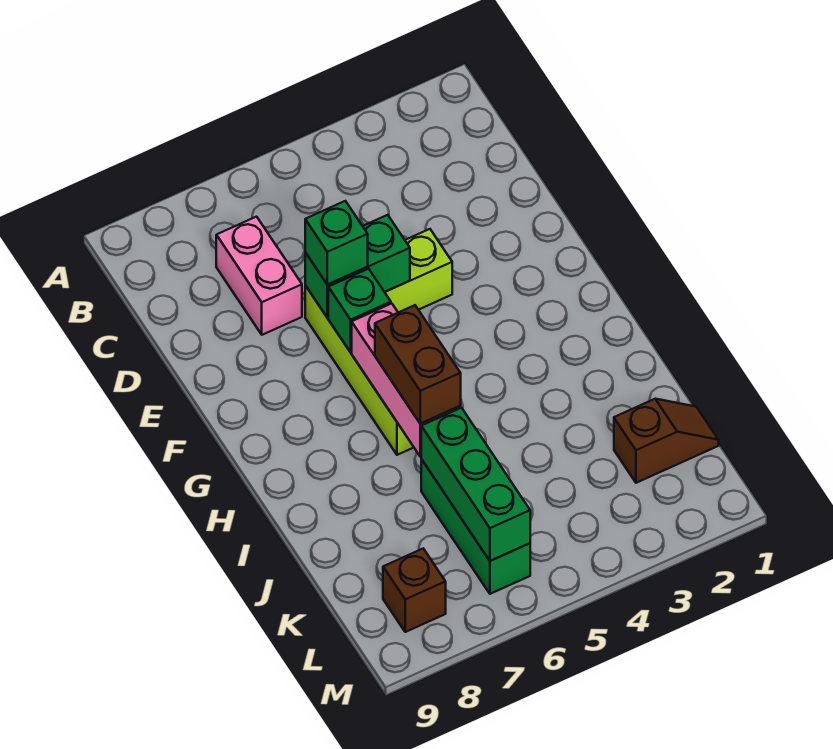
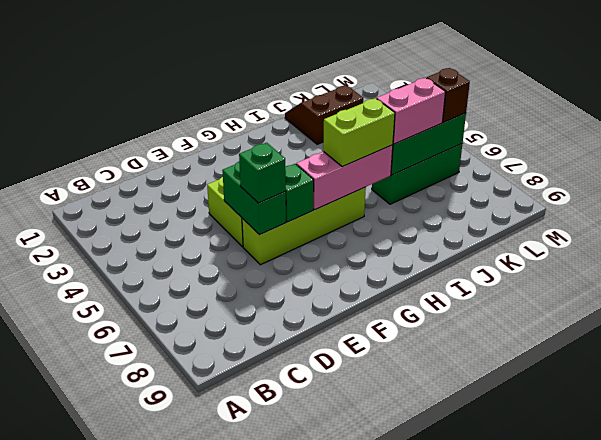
pink 1x2 brick [216,217,302,335] -> pink 1x2 brick moved to [377,78,445,144]
brown 1x2 brick [375,305,461,424] -> lime 1x2 brick [323,98,395,167]
brown 1x2 slope [614,399,719,483] -> brown 2x2 slope [285,85,363,144]
brown 1x1 brick [383,549,446,632] -> brown 1x1 brick moved to [427,68,470,122]

